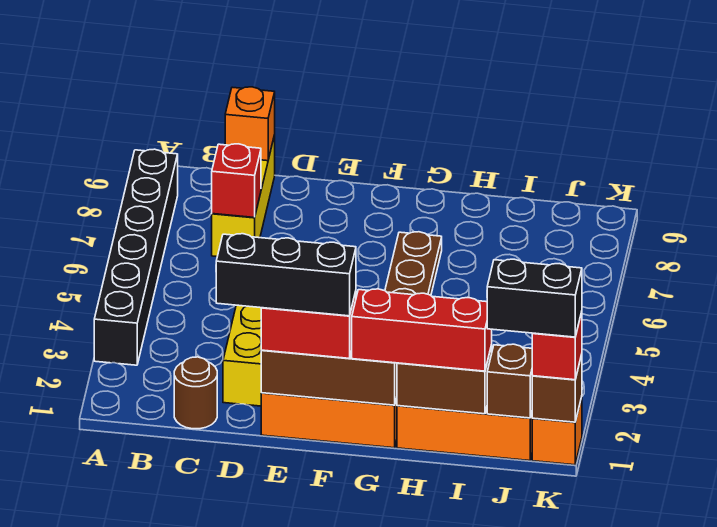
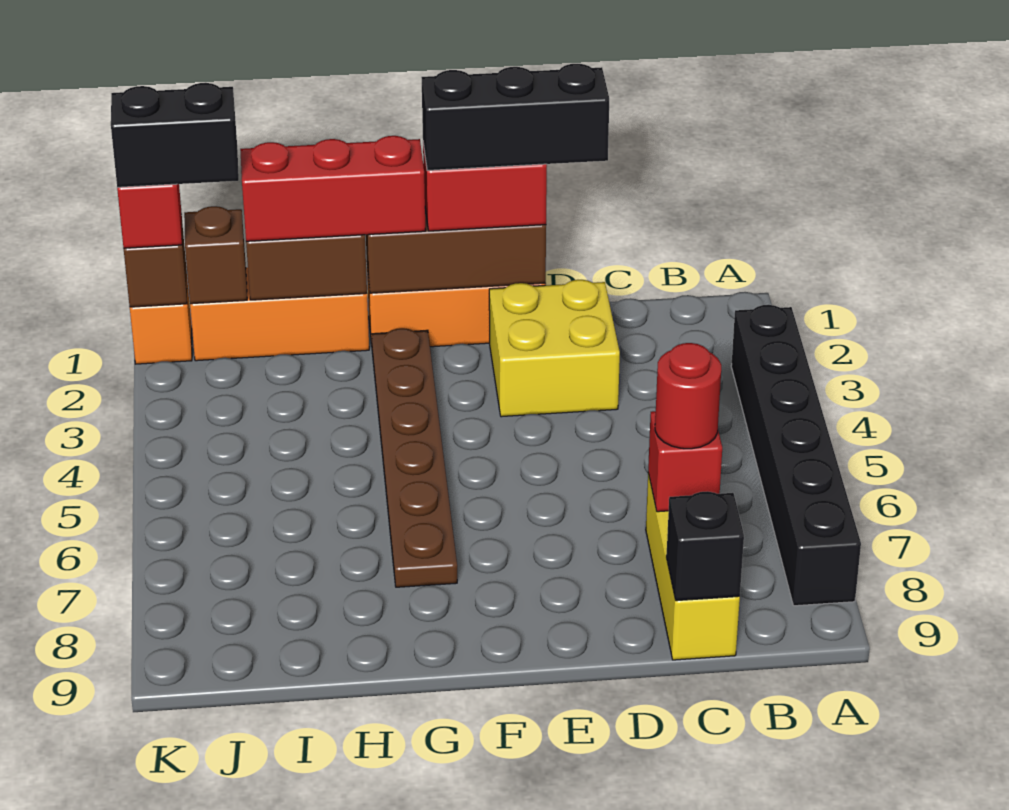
brown 1x1 round brick [174,357,217,429] -> none
none -> red 1x1 round brick [655,343,721,449]
orange 1x1 brick [225,87,275,161] -> black 1x1 brick [666,491,744,601]

